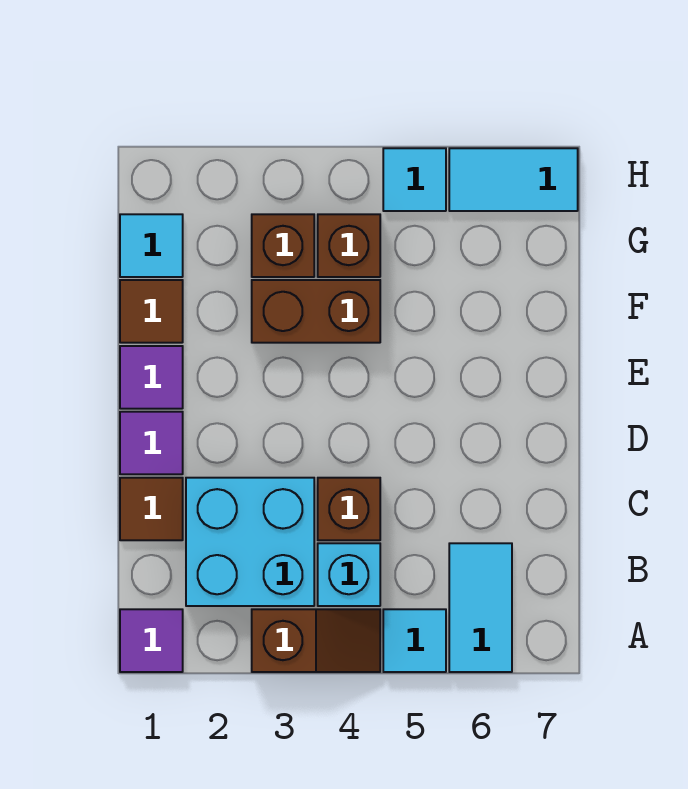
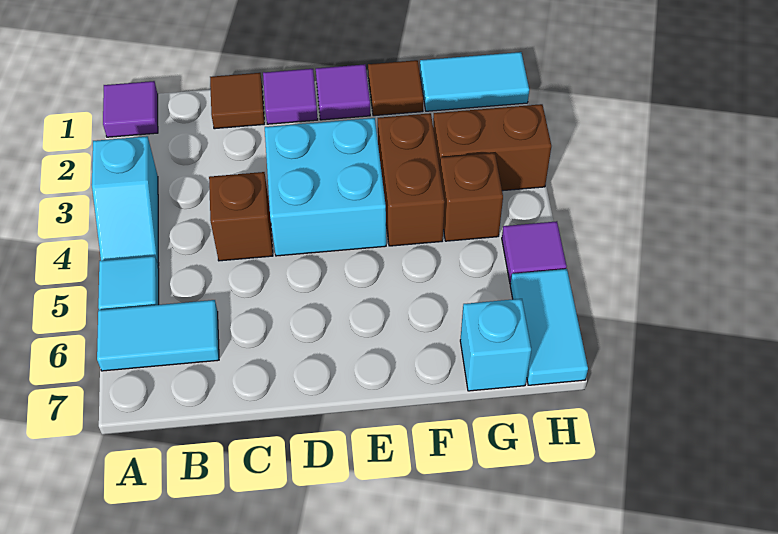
brown 1x2 slope [252,609,380,672] -> cyan 1x2 slope [92,136,159,266]
cyan 2x2 brick [186,478,314,606] -> cyan 2x2 brick moved to [265,118,386,256]
cyan 1x1 brick [318,543,380,606] -> cyan 1x1 brick moved to [460,299,531,391]
cyan 1x1 tile [120,214,183,277] -> cyan 1x2 tile [420,52,529,111]
brown 1x1 brick [252,214,314,277] -> brown 1x2 brick [433,104,551,191]
cyan 1x1 tile [383,148,446,211] -> purple 1x1 tile [502,221,567,284]

